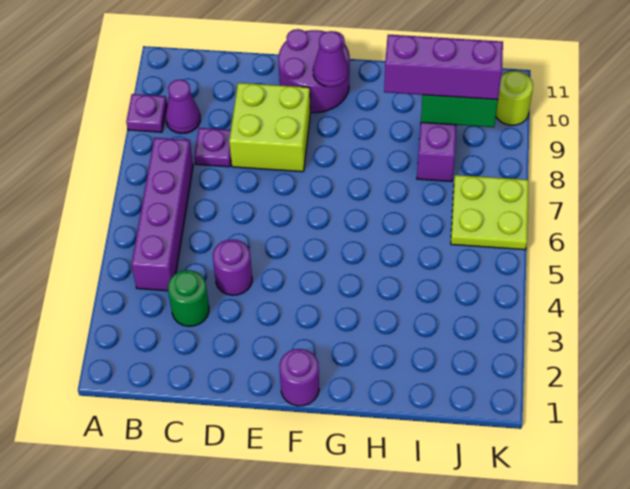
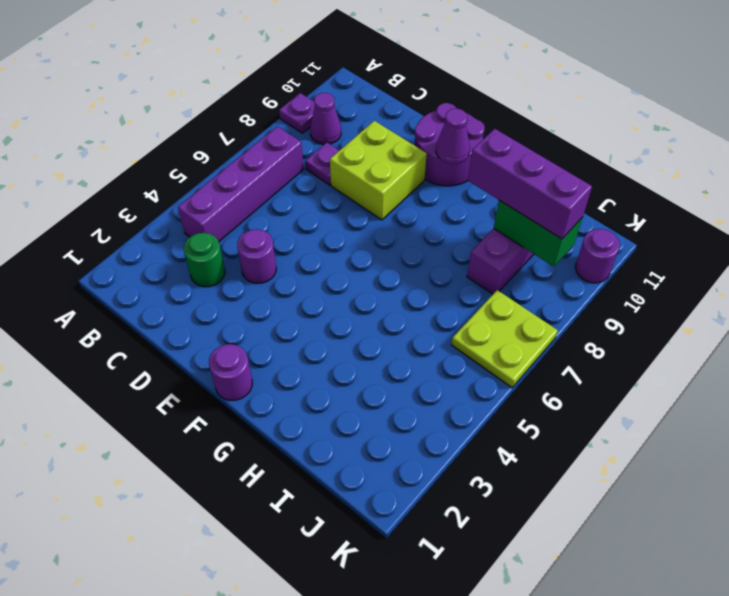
lime 1x1 round brick [496,71,533,125] -> purple 1x1 round brick [575,229,620,283]

